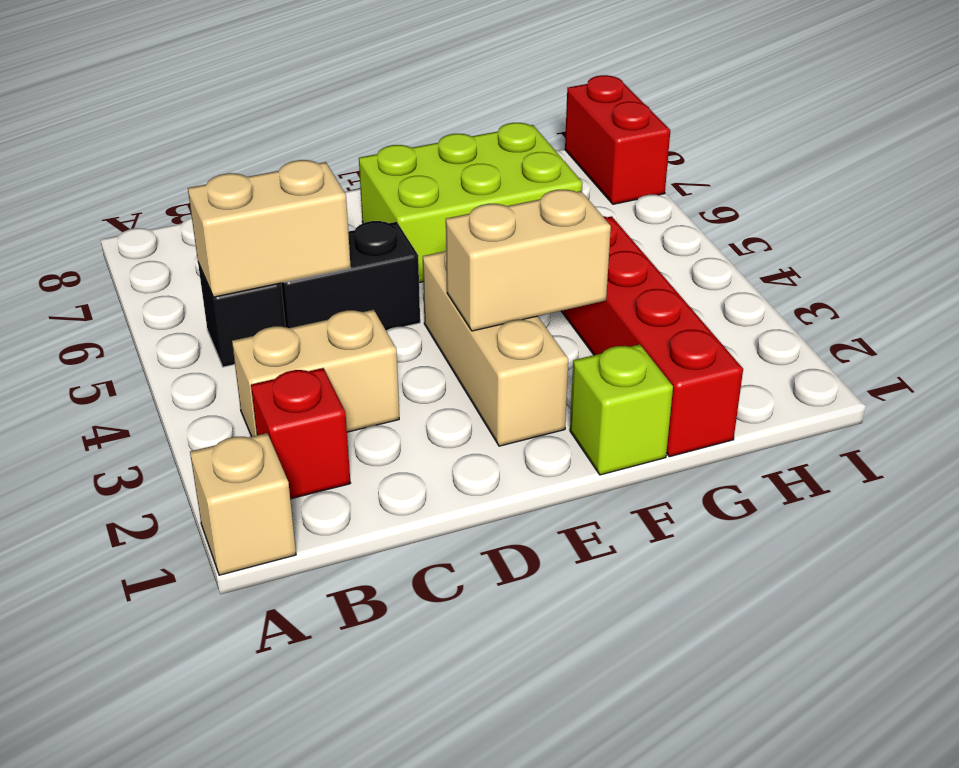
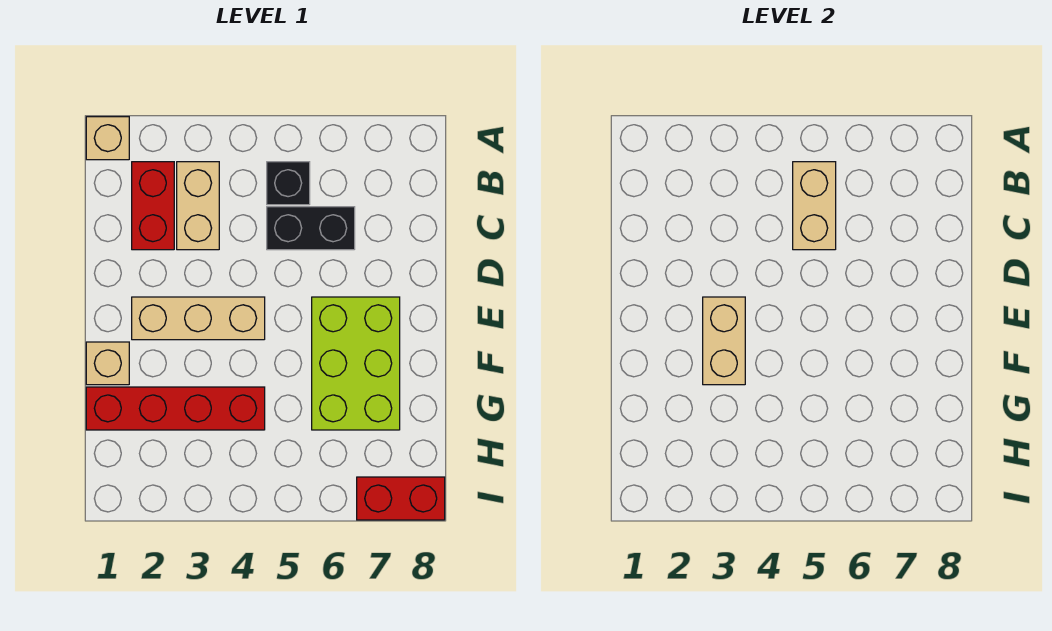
red 1x1 brick [251,368,350,499] -> red 1x2 brick [132,162,174,250]
black 1x2 brick [281,221,420,330] -> black 1x2 brick turned to [267,207,355,250]
lime 1x1 brick [570,344,673,475] -> tan 1x1 brick [86,342,129,385]

